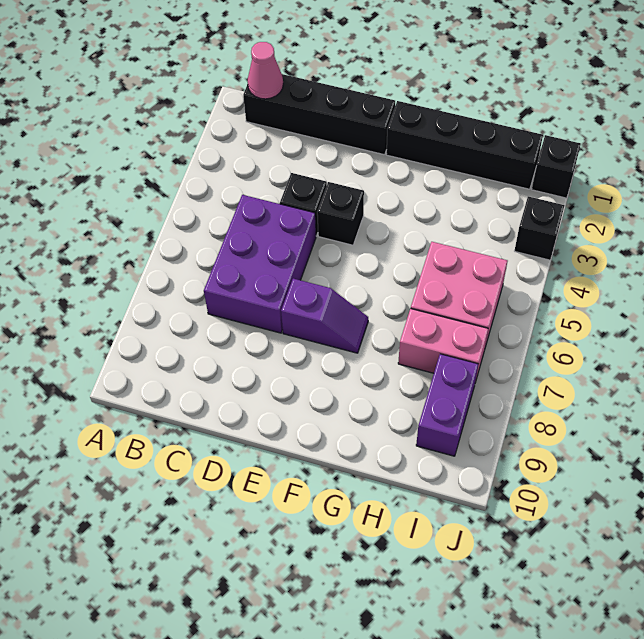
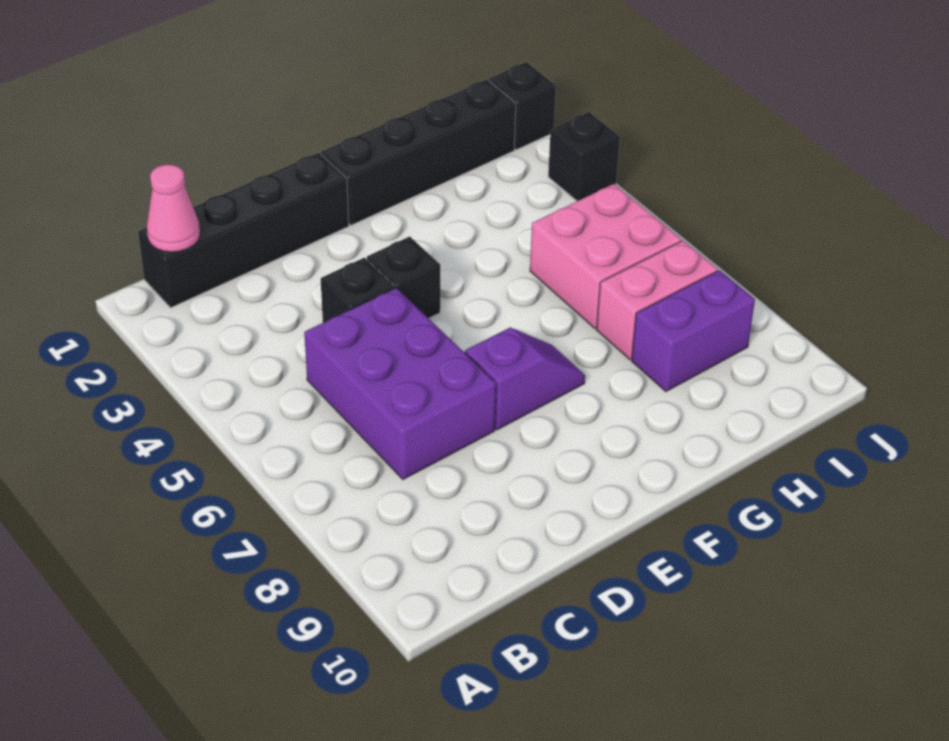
purple 1x2 brick [416,354,478,456] -> purple 1x2 brick turned to [632,270,755,392]

